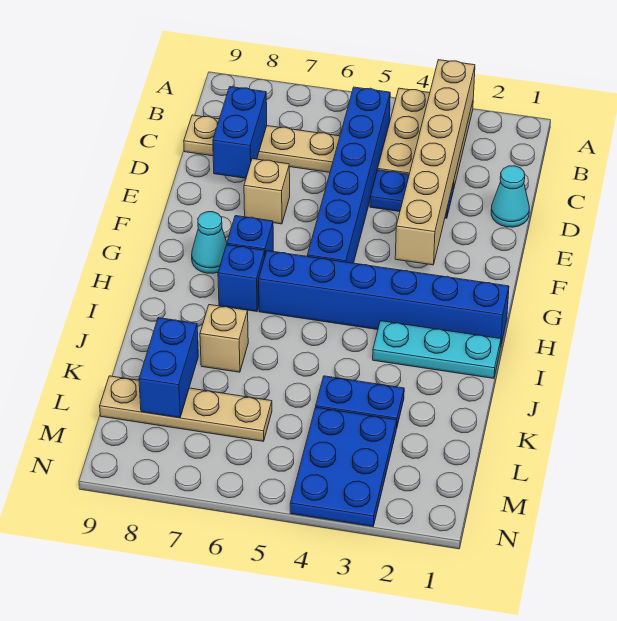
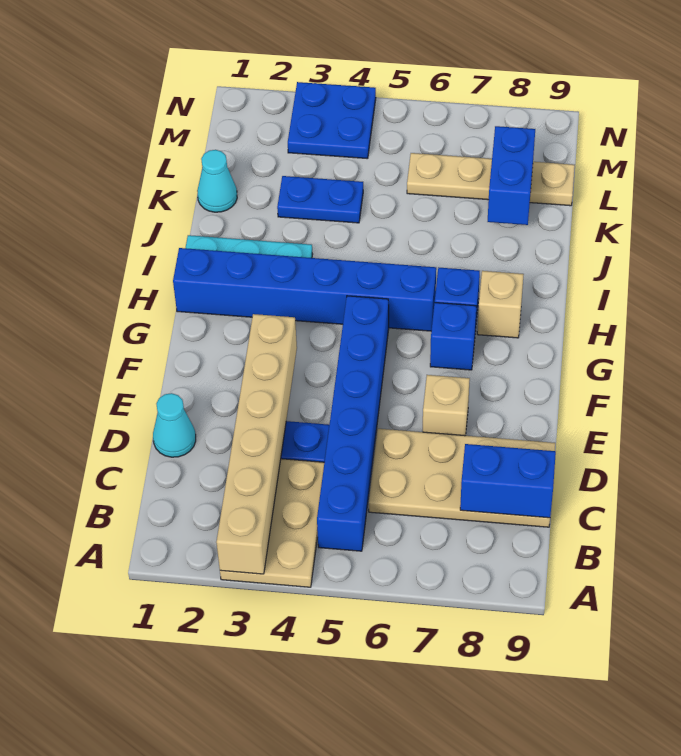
tan 1x4 plate [184,115,340,172] -> tan 2x4 plate [369,429,555,527]
blue 1x2 brick [213,87,267,178] -> blue 1x2 brick turned to [460,444,556,518]
cyan 1x1 cone [192,212,227,273] -> cyan 1x1 cone moved to [197,150,237,212]
tan 1x1 brick [200,305,248,372] -> tan 1x1 brick moved to [477,271,524,338]
blue 2x3 plate [290,407,397,526] -> blue 2x2 plate [288,82,376,159]

